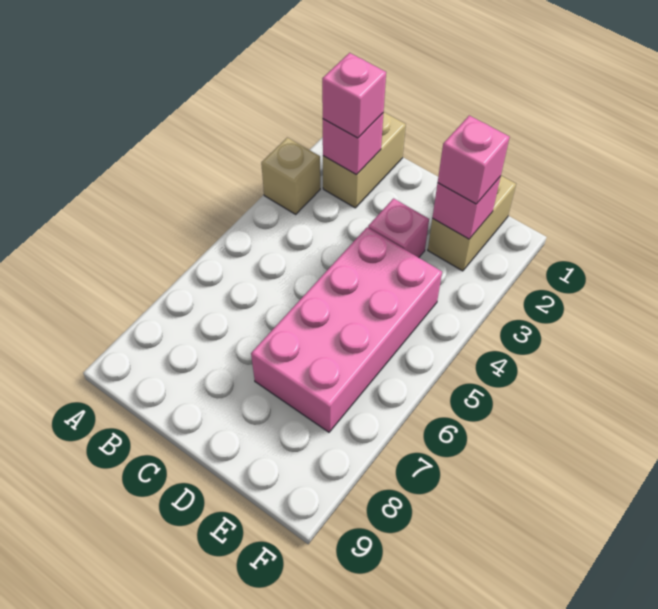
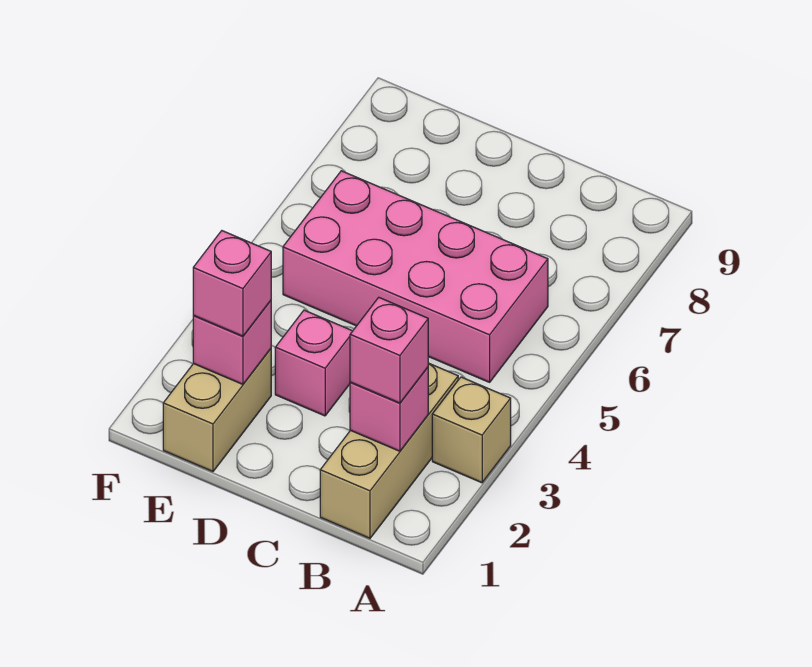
tan 1x2 brick [323,112,406,208] -> tan 1x3 brick [320,363,458,538]
pink 2x4 brick [251,227,442,432] -> pink 2x4 brick turned to [283,171,548,382]

